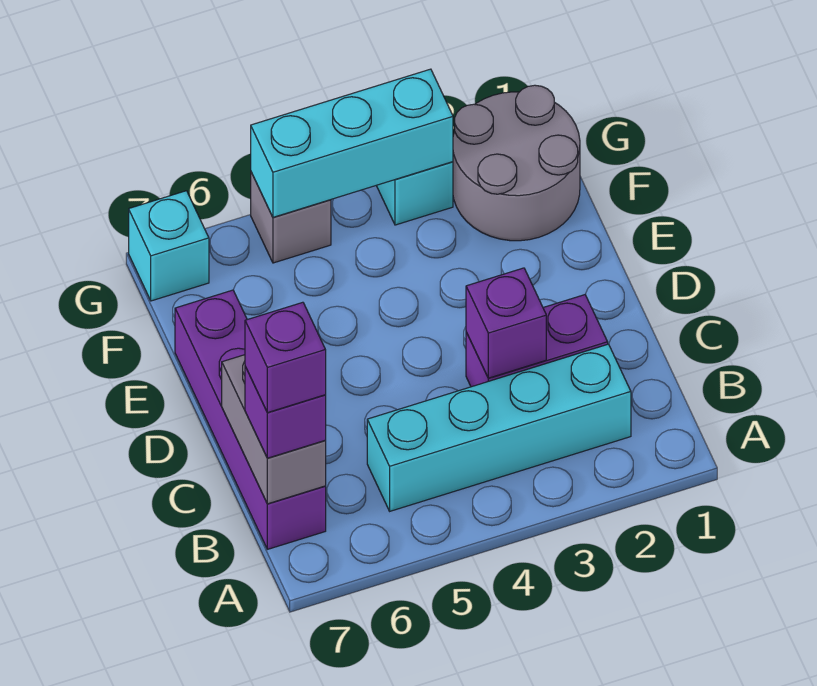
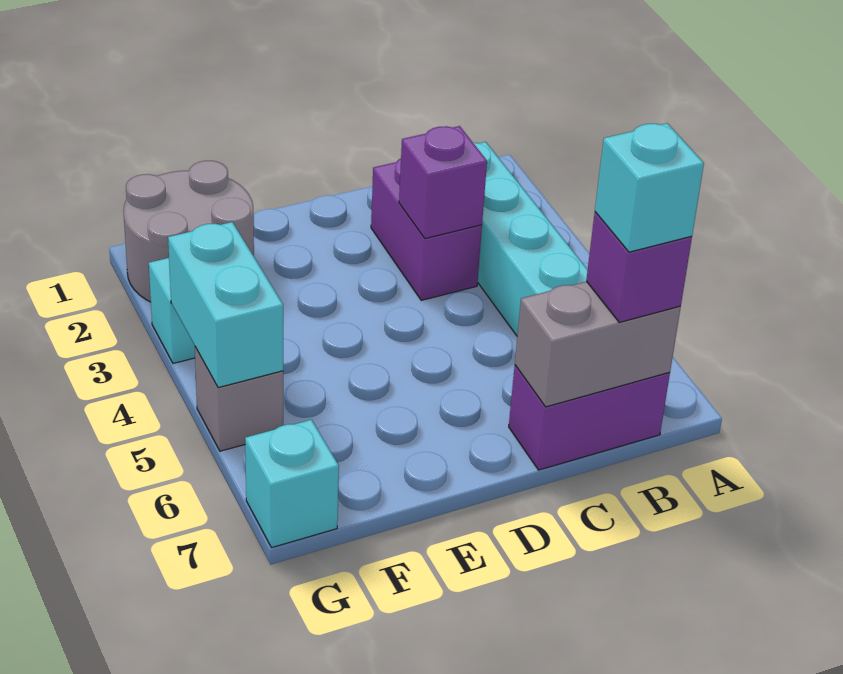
purple 1x4 brick [175,290,326,549] -> purple 1x2 brick [509,365,670,470]
purple 1x1 brick [245,302,326,413] -> cyan 1x1 brick [595,123,704,252]
cyan 1x3 brick [251,69,453,217] -> cyan 1x2 brick [168,222,283,388]

